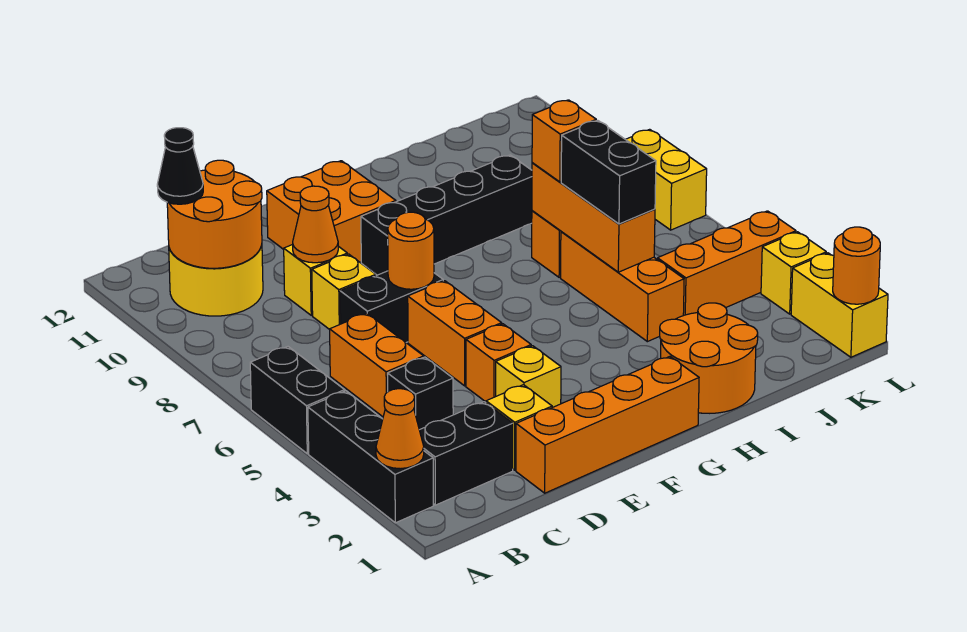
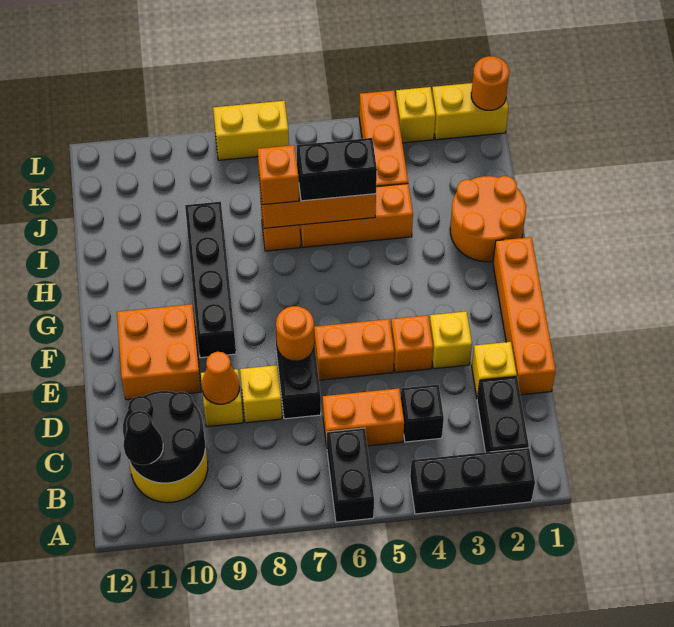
orange 1x1 cone [376,389,424,469] -> none
black 1x2 brick [250,347,345,454] -> black 1x2 brick turned to [327,428,374,522]
orange 2x2 round brick [167,160,262,268] -> black 2x2 round brick [123,391,205,483]

